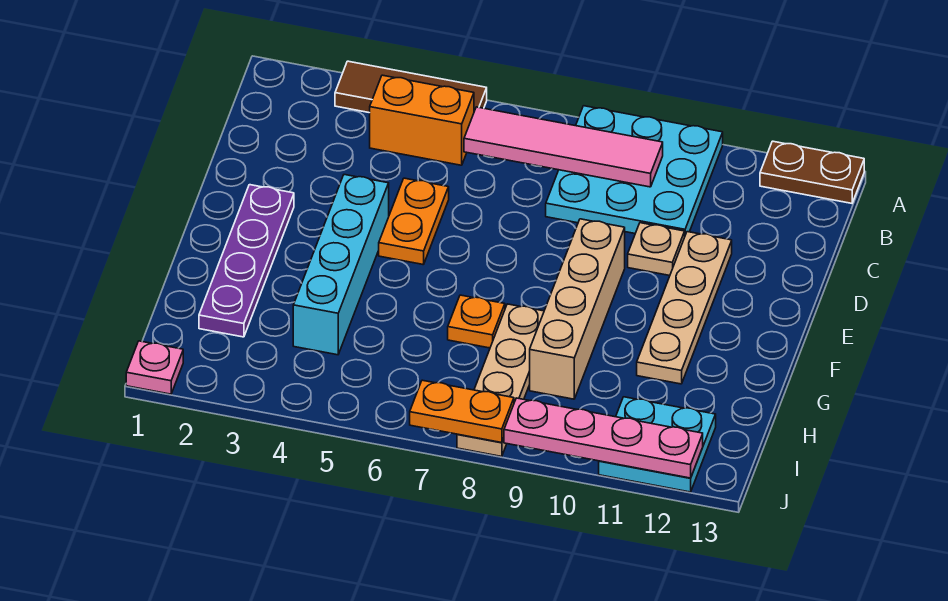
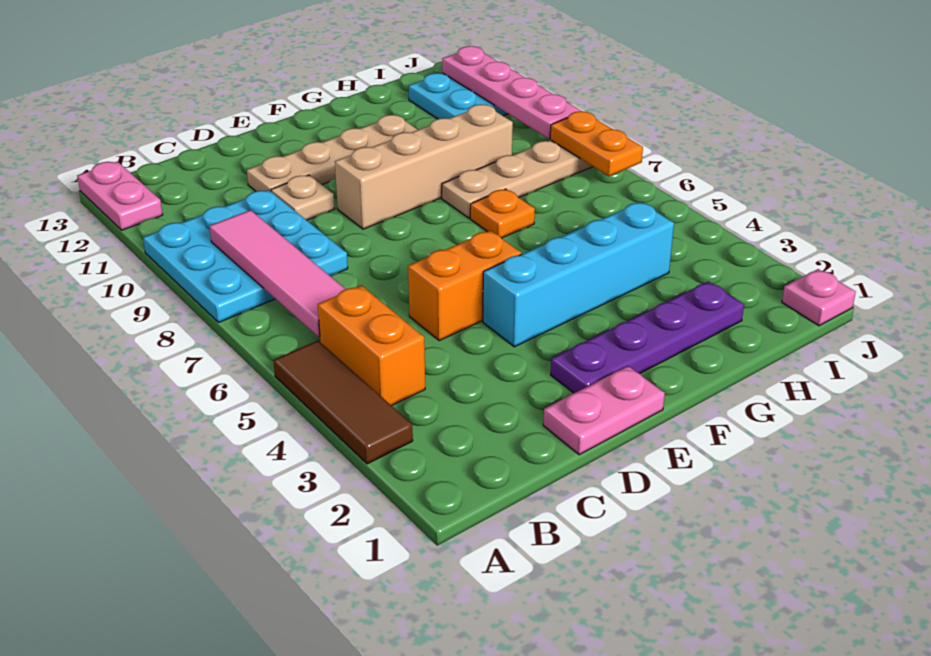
brown 1x2 plate [760,141,864,203] -> pink 1x2 plate [77,162,163,230]
none -> pink 1x2 plate [543,366,665,455]
orange 1x2 plate [379,178,449,265] -> orange 1x2 brick [408,231,522,341]

